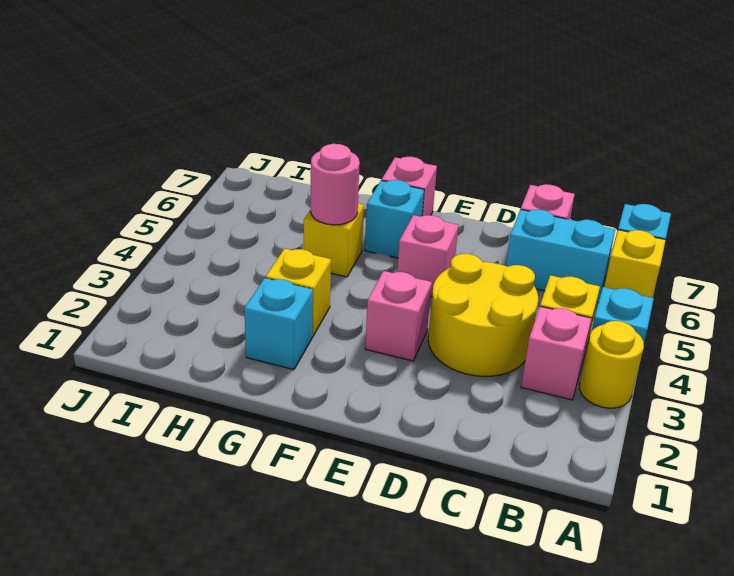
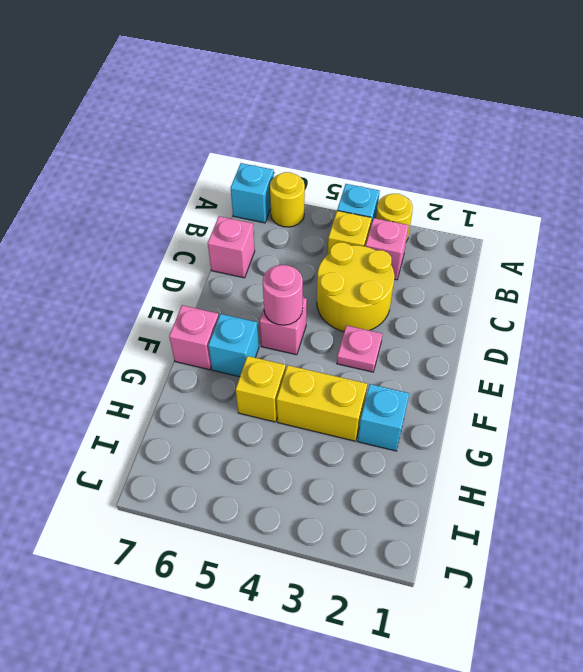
yellow 1x1 brick [604,230,666,298] -> yellow 1x1 round brick [270,172,305,227]
cyan 1x2 brick [506,209,615,303] -> none
pink 1x1 brick [365,271,432,361] -> pink 1x1 plate [337,325,382,372]
yellow 1x1 brick [266,248,331,337] -> yellow 1x2 brick [277,365,367,441]
pink 1x1 round brick [310,144,360,225] -> pink 1x1 round brick moved to [263,265,303,325]

